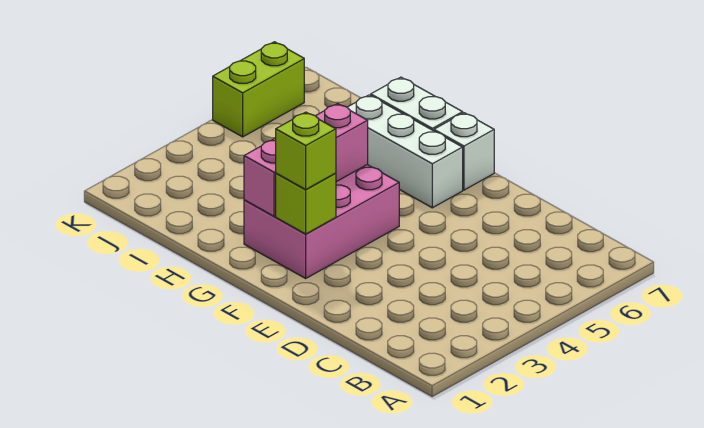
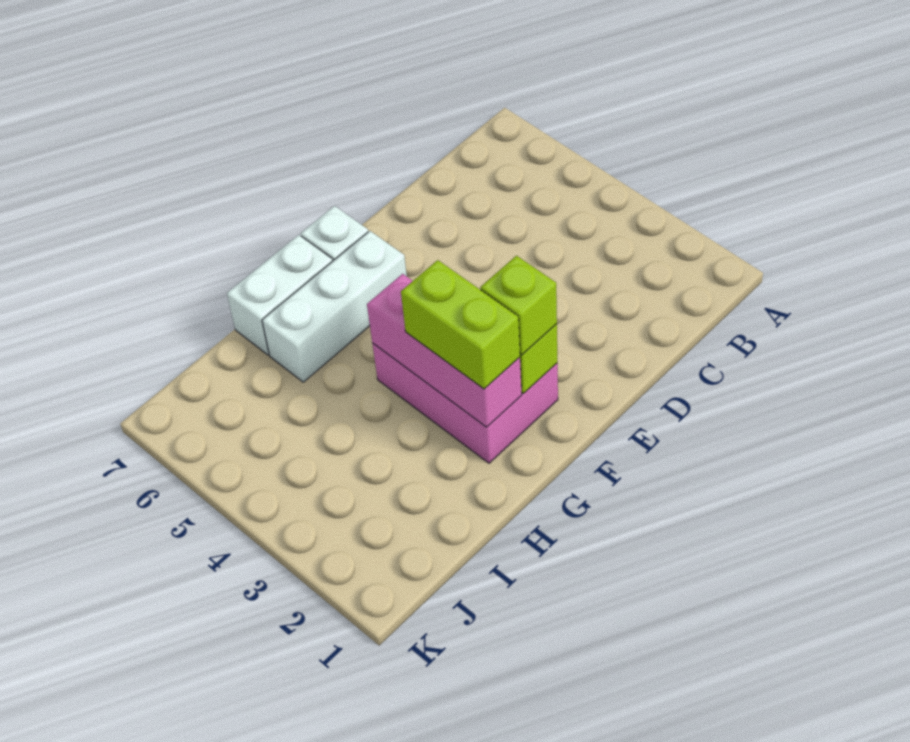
lime 1x2 brick [213,42,304,137] -> lime 1x2 brick moved to [401,260,520,389]

